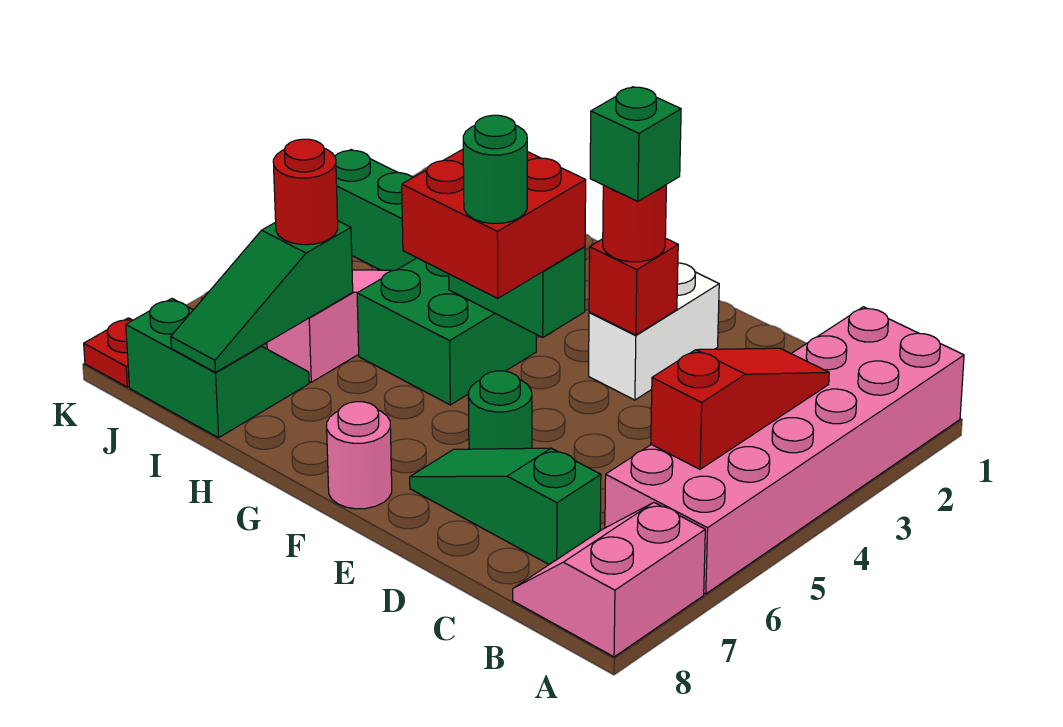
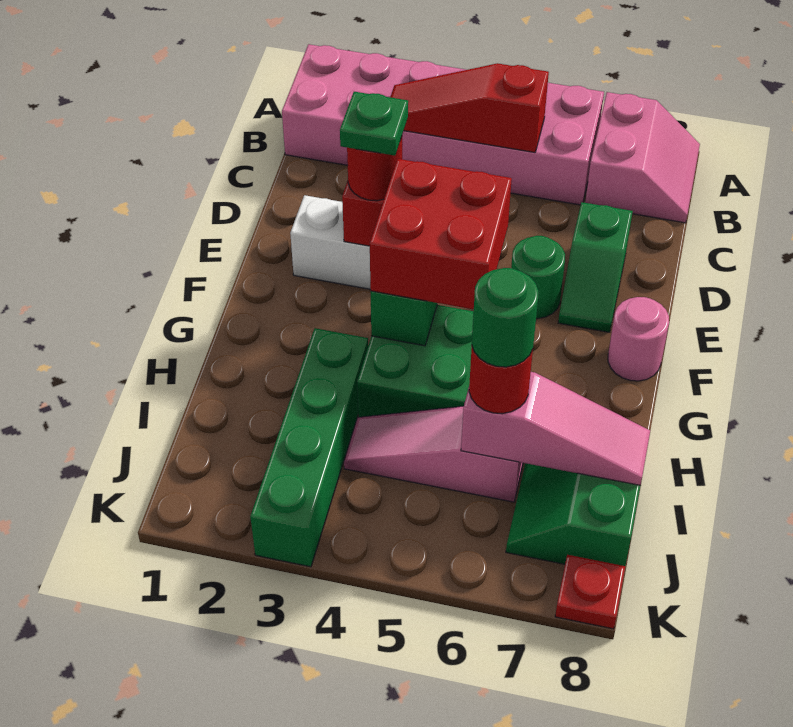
pink 2x2 slope [513,503,705,657] -> pink 2x2 slope turned to [585,92,700,223]
green 1x3 slope [410,448,601,564] -> green 1x2 slope [558,202,633,332]
green 1x1 brick [590,87,681,201] -> green 1x1 plate [340,92,408,156]
green 1x1 round brick [463,115,527,224] -> green 1x1 round brick moved to [472,268,538,367]
green 1x3 slope [171,221,353,372] -> pink 1x3 slope [461,372,650,485]

